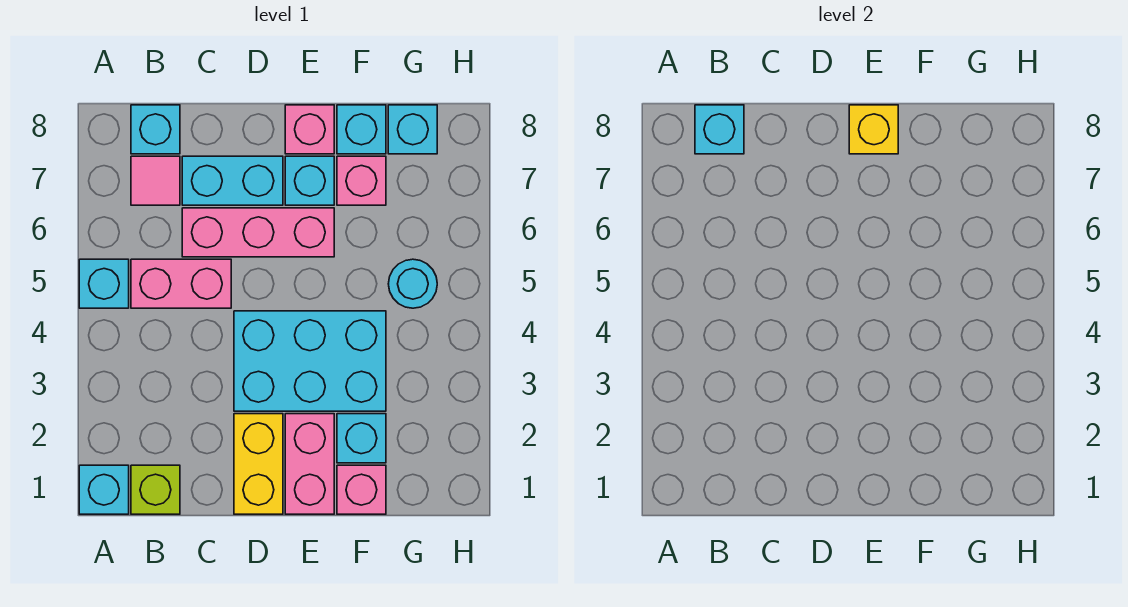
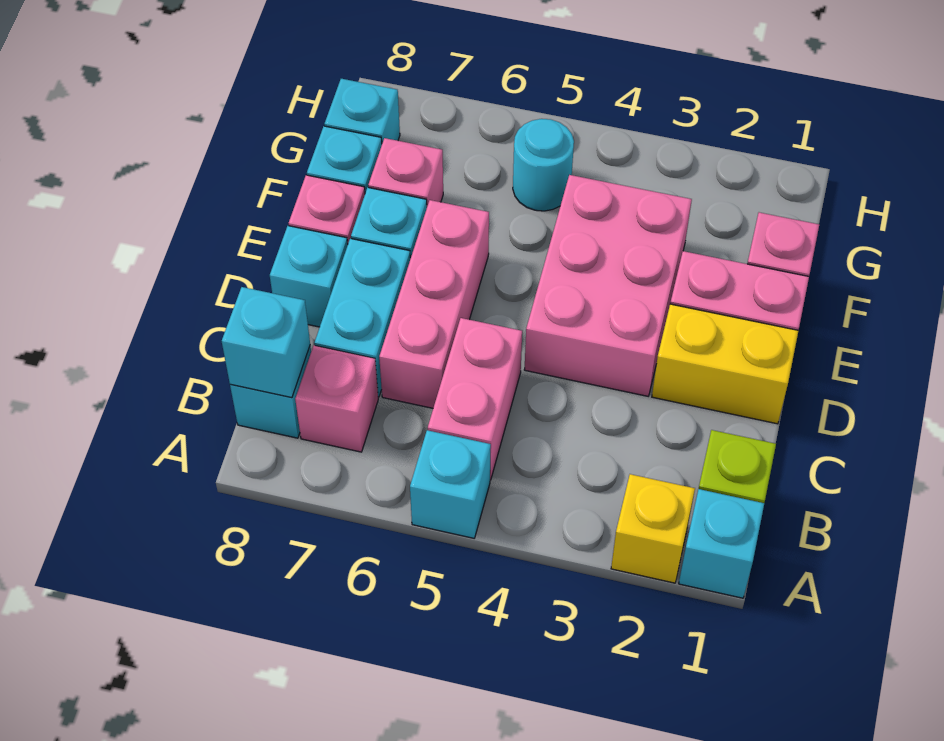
pink 1x1 tile [131,156,180,205] -> pink 1x1 brick [295,345,378,452]
cyan 2x3 brick [234,311,386,411] -> pink 2x3 brick [524,175,692,396]
yellow 1x1 brick [849,105,898,154] -> yellow 1x1 brick moved to [611,474,695,583]
cyan 1x1 brick [337,414,386,463] -> cyan 1x1 brick moved to [270,226,348,327]

